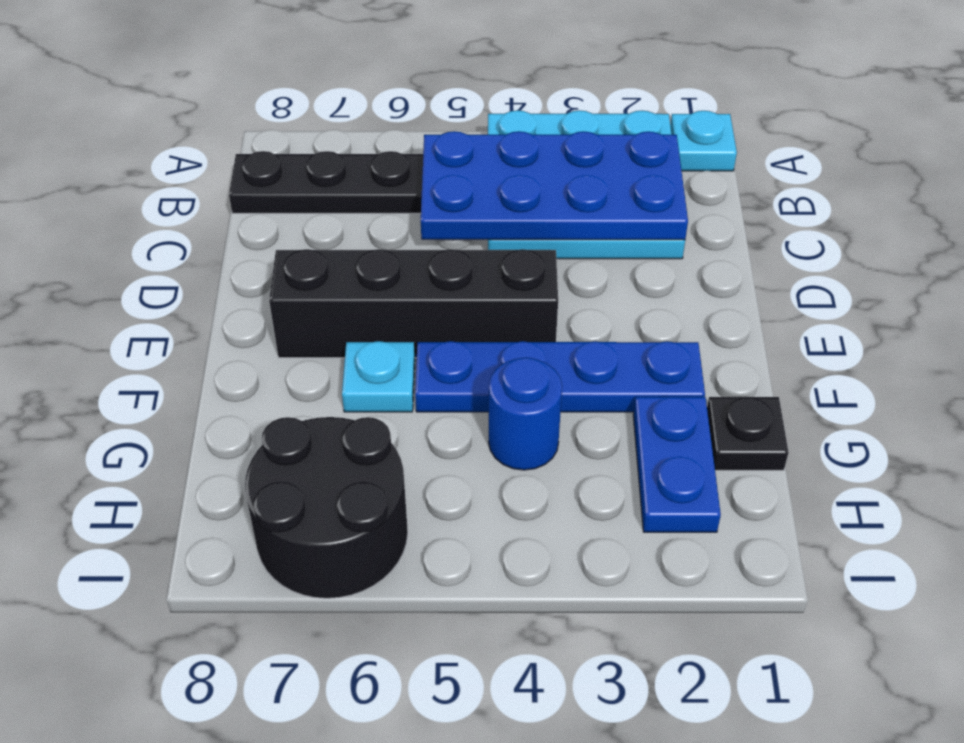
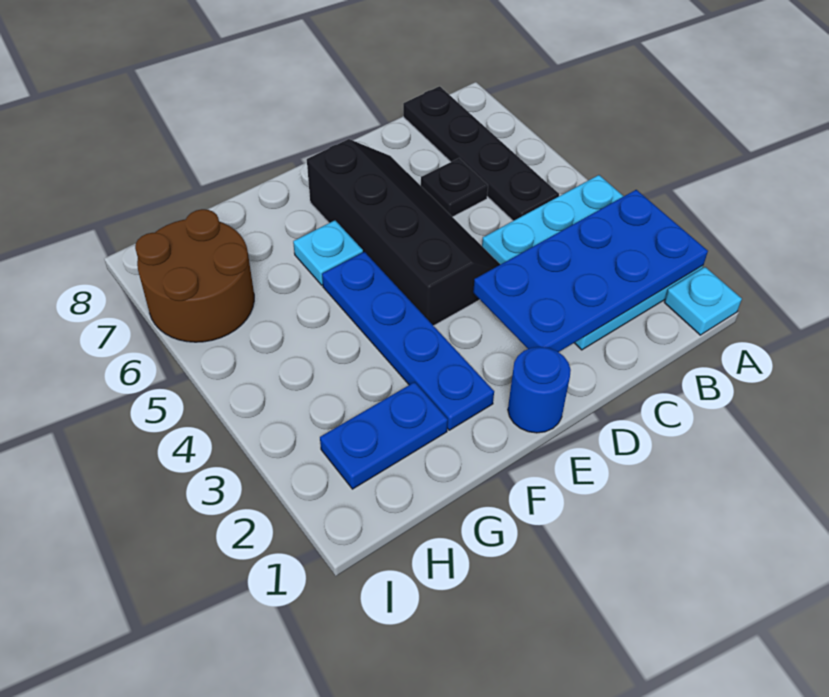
blue 2x4 plate [421,131,688,240] -> blue 2x4 plate turned to [473,190,708,352]
black 1x1 plate [707,397,789,470] -> black 1x1 plate moved to [421,158,488,217]
blue 1x1 round brick [489,358,562,470] -> blue 1x1 round brick moved to [508,347,571,433]
black 2x2 round brick [245,417,408,598] -> brown 2x2 round brick [135,209,254,342]

